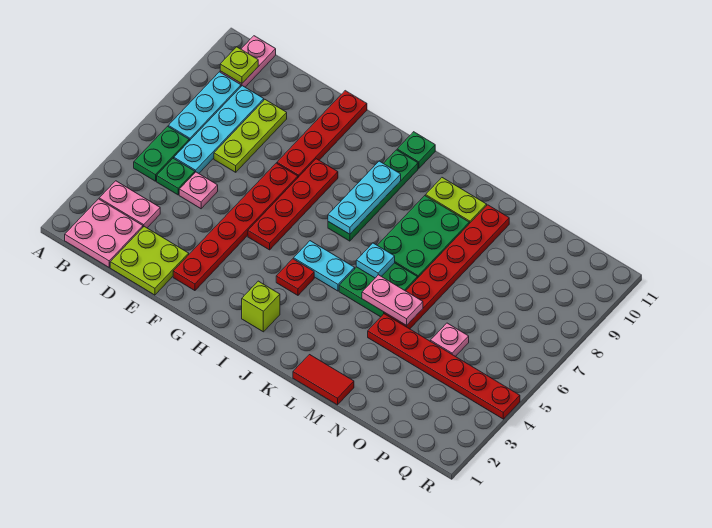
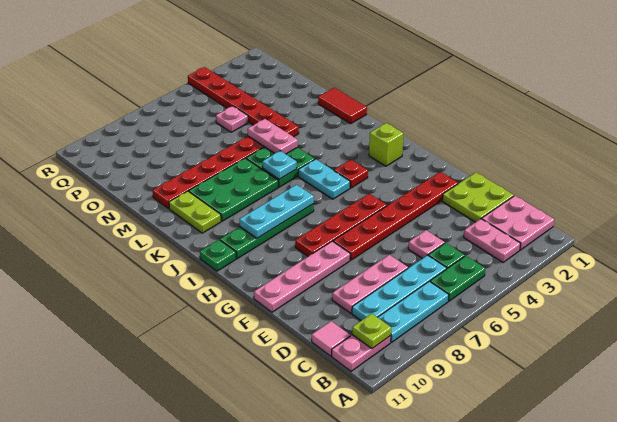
none -> pink 1x1 tile [312,321,350,356]
lime 1x3 plate [214,100,287,172] -> pink 1x3 plate [332,255,408,313]
red 1x4 plate [277,91,367,177] -> pink 1x4 plate [254,241,350,312]

